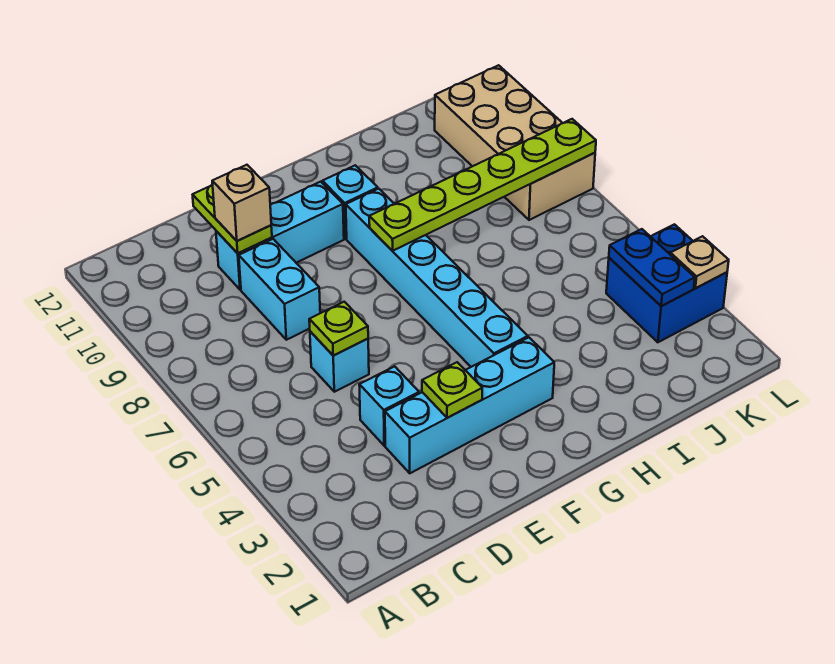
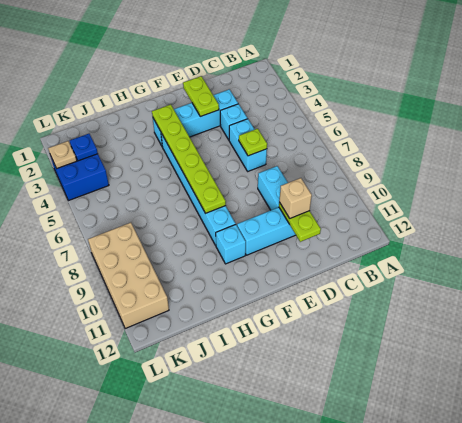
cyan 1x1 brick [310,331,369,392] -> cyan 1x2 brick [229,119,267,171]
lime 1x1 plate [422,362,482,418] -> lime 1x2 plate [183,76,219,117]
lime 1x6 plate [369,119,596,251] -> lime 1x6 plate turned to [152,105,226,213]
blue 1x2 plate [609,229,695,306] -> blue 1x1 plate [70,134,98,161]

